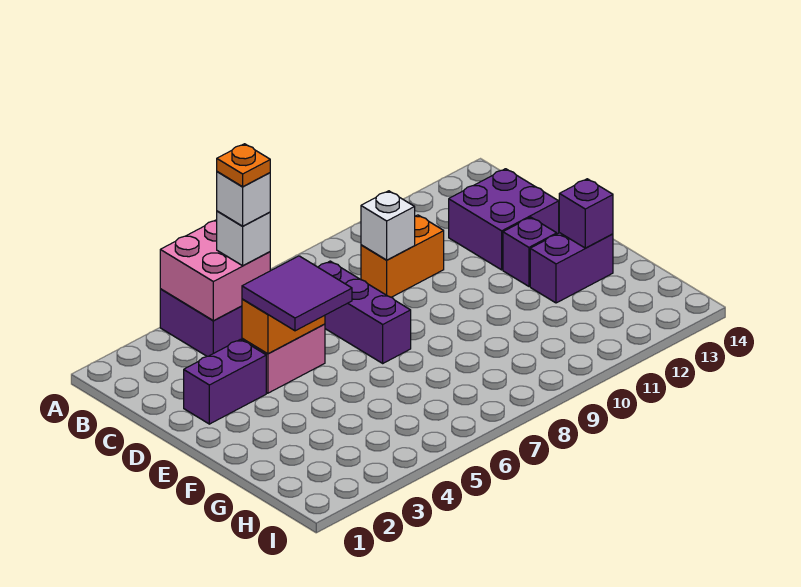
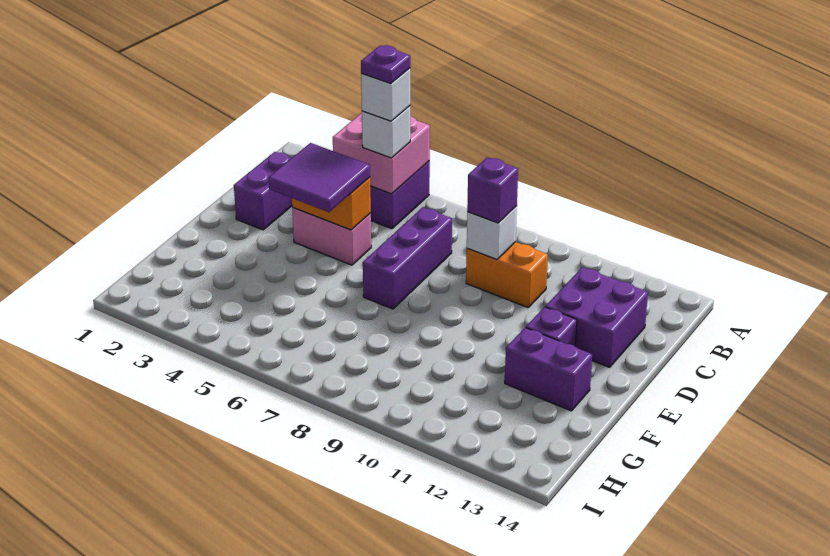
orange 1x1 plate [217,144,270,187] -> purple 1x1 plate [361,45,410,83]
purple 1x2 brick [184,339,266,424] -> purple 1x2 brick turned to [234,152,292,230]
purple 1x1 brick [559,179,613,248] -> purple 1x1 brick moved to [467,157,518,223]

